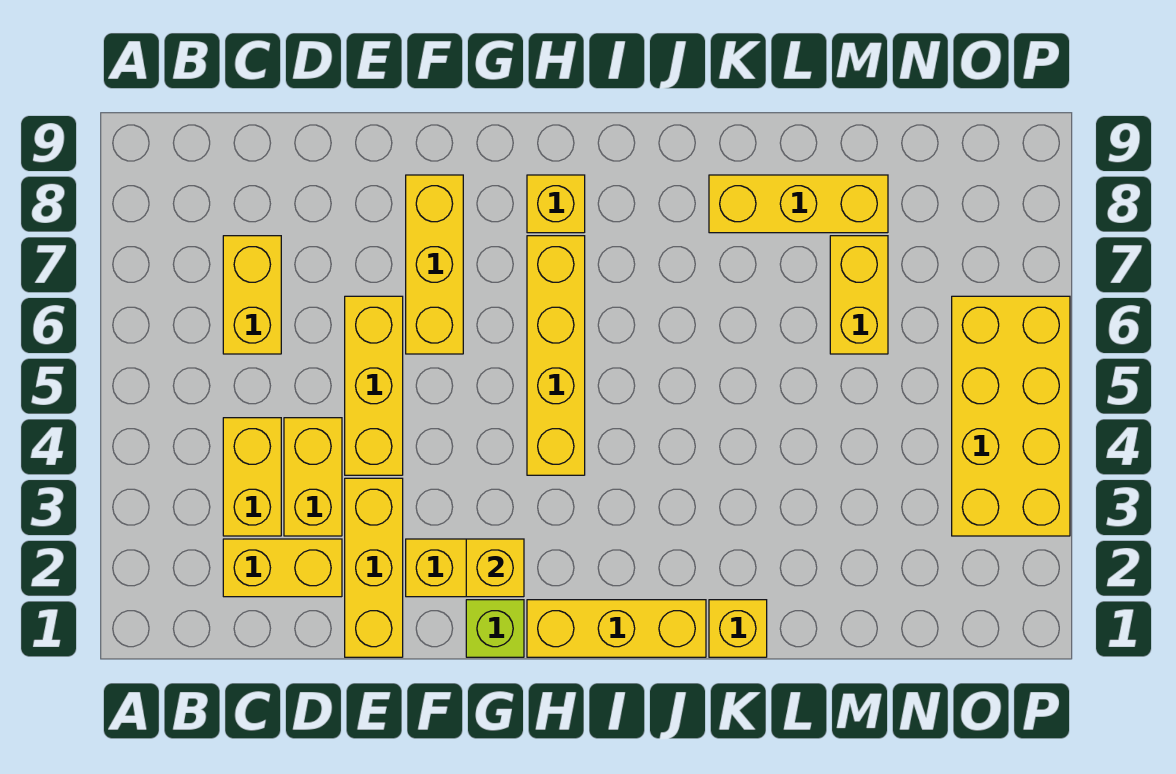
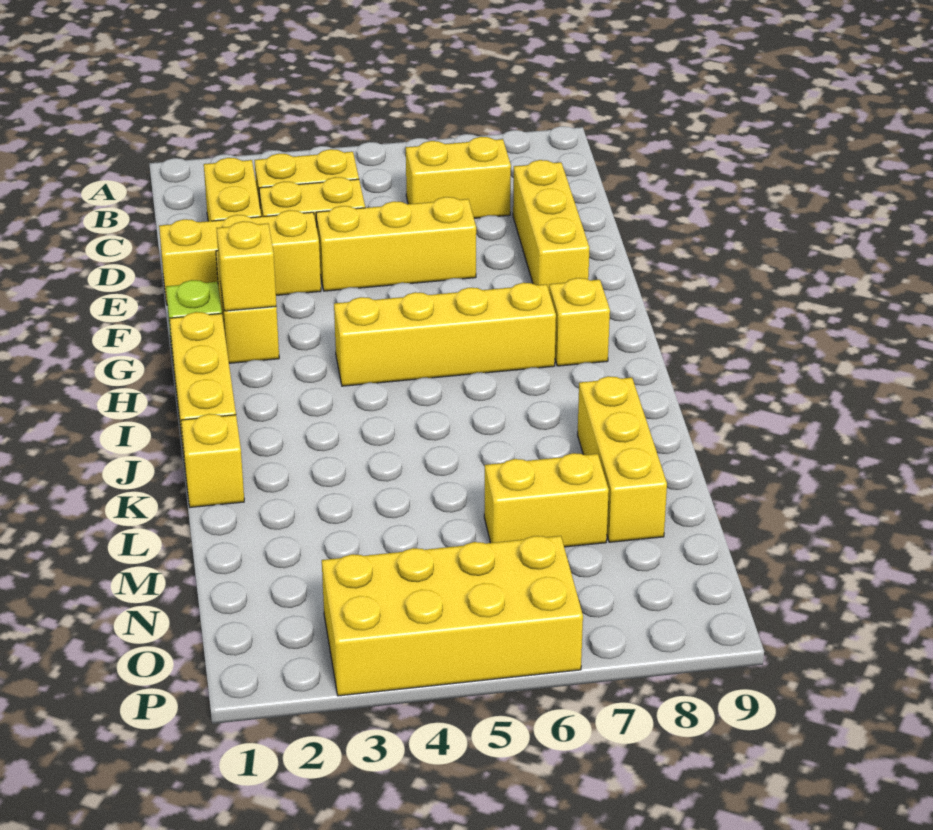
yellow 1x3 brick [406,175,463,354] -> yellow 1x3 brick turned to [513,160,589,290]

